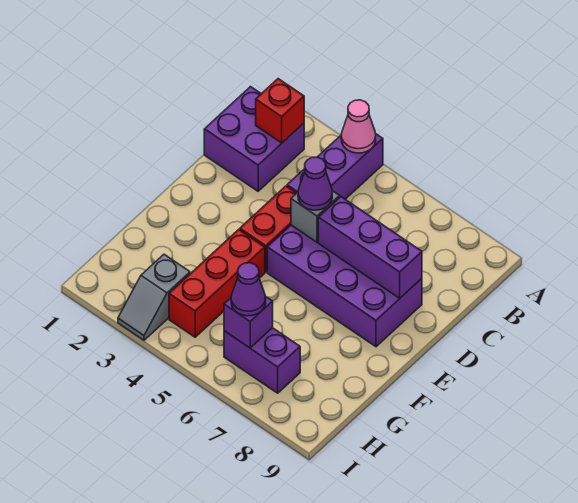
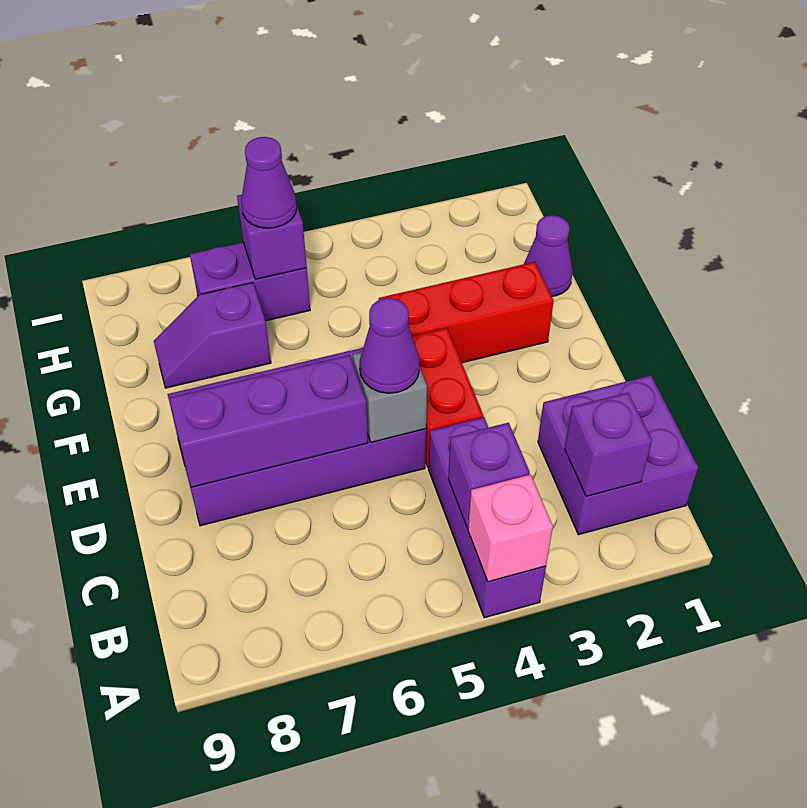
pink 1x1 cone [341,100,376,153] -> pink 1x1 brick [468,474,553,582]
red 1x1 brick [256,79,304,143] -> purple 1x1 brick [565,393,652,496]
none -> purple 1x1 brick [448,423,530,528]
red 1x3 brick [169,229,265,337] -> red 1x3 brick turned to [379,262,554,363]
none -> purple 1x1 cone [524,215,573,296]
none -> purple 1x2 slope [154,283,271,388]
grey 1x2 slope [118,254,190,340] -> none

